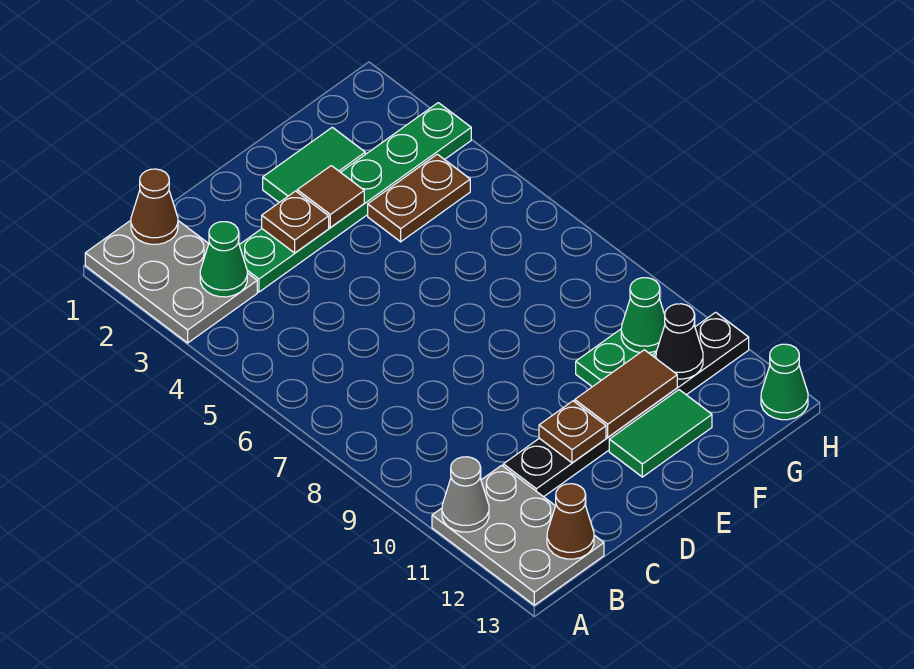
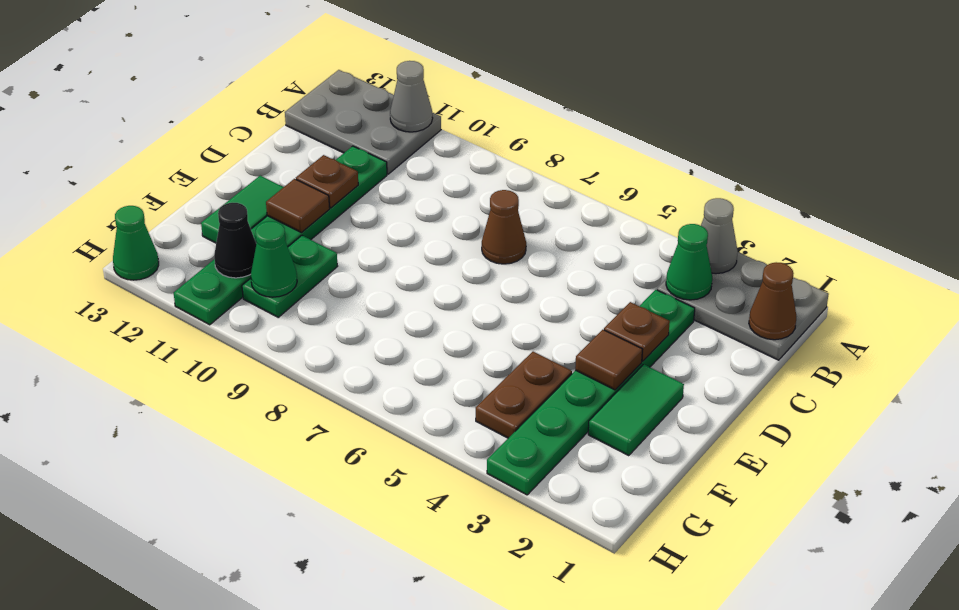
none -> grey 1x1 cone [701,198,738,274]
brown 1x1 cone [547,484,594,559] -> brown 1x1 cone moved to [482,190,526,264]
black 1x6 plate [503,312,749,497] -> green 1x6 plate [174,146,387,325]
brown 1x2 tile [575,350,677,437] -> brown 1x1 tile [266,179,330,232]

